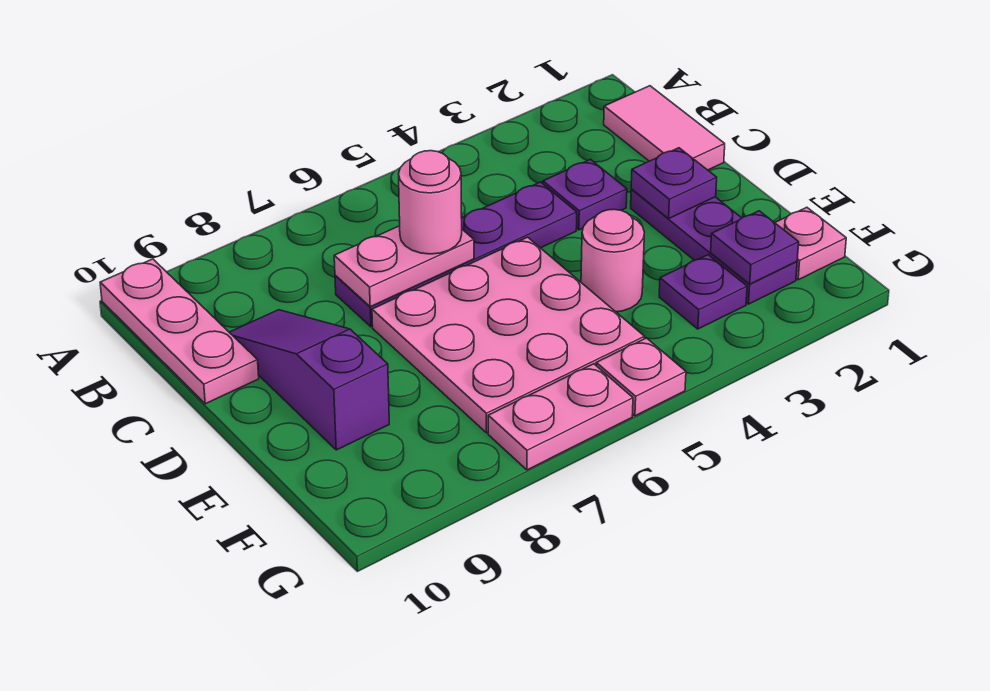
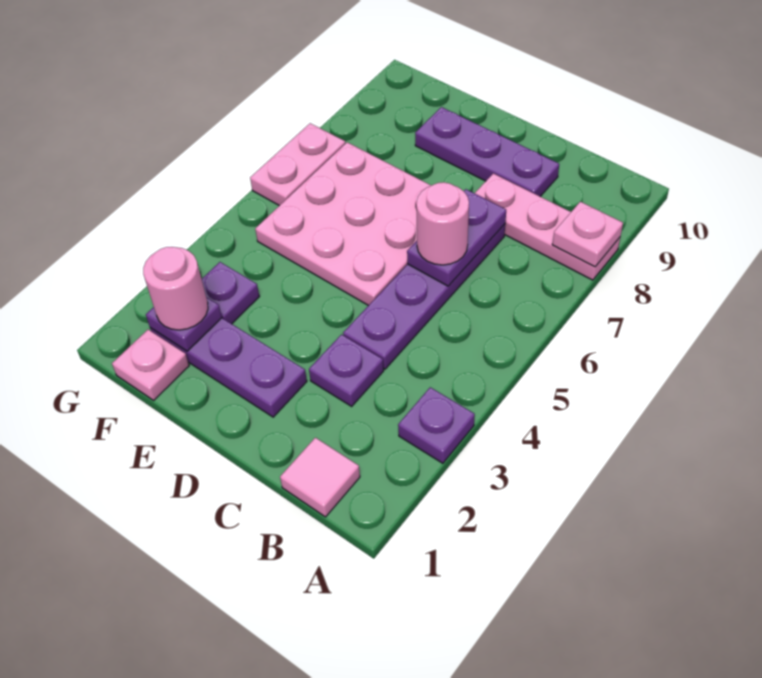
pink 1x3 plate [100,259,259,404] -> pink 1x3 plate moved to [475,173,620,280]
pink 1x2 tile [604,86,725,170] -> pink 1x1 tile [280,438,360,517]
pink 1x2 plate [334,226,474,307] -> purple 1x2 plate [407,189,506,286]
purple 1x3 slope [229,310,389,450] -> purple 1x3 plate [415,107,559,196]
purple 1x1 plate [631,148,717,219] -> purple 1x1 plate moved to [398,387,475,463]
pink 1x1 round brick [581,209,644,312] -> pink 1x1 round brick moved to [143,247,208,330]
pink 1x1 plate [596,338,686,416] -> pink 1x1 plate moved to [552,202,623,267]

